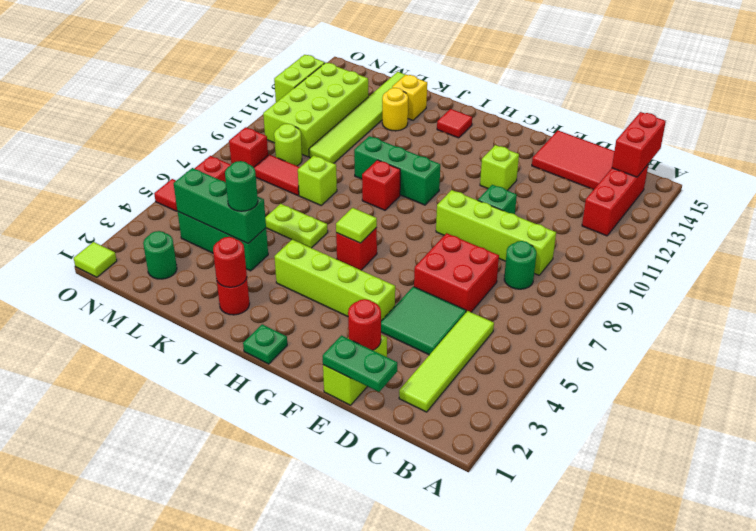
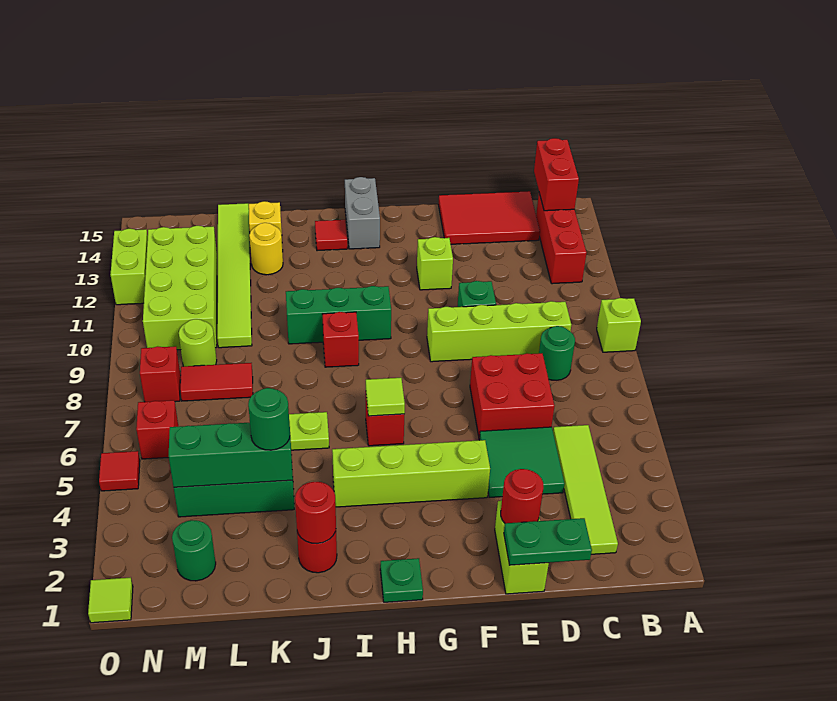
none -> grey 1x2 brick [345,177,380,249]
lime 1x1 brick [298,156,337,205] -> lime 1x1 brick moved to [597,298,641,352]

